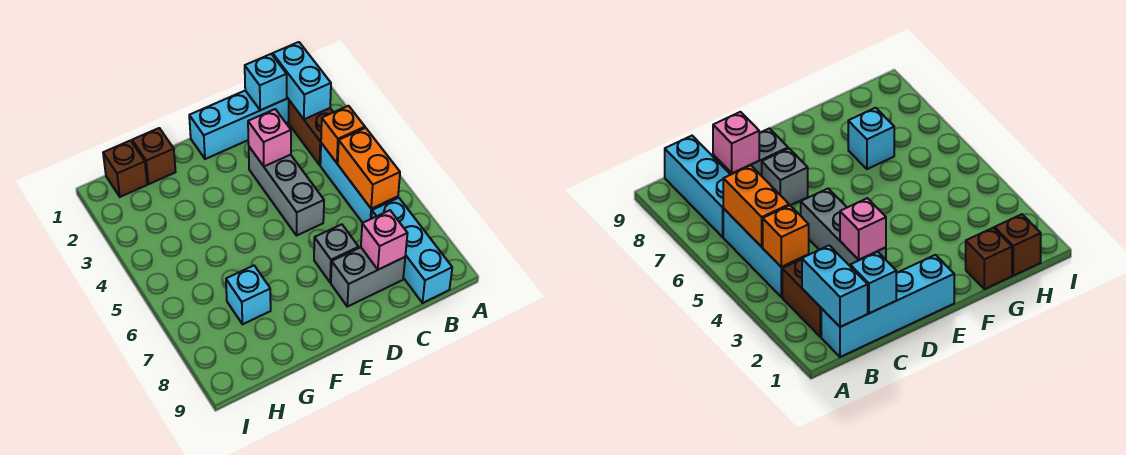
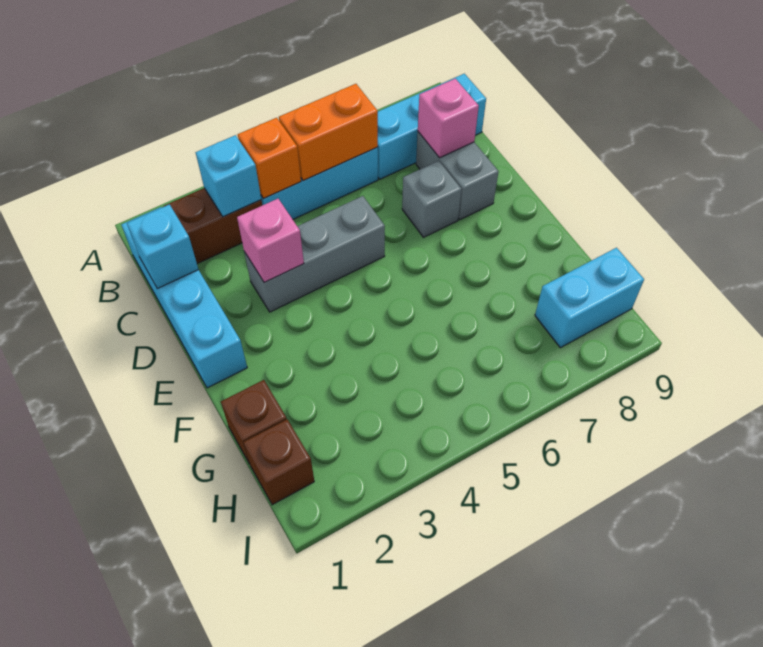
cyan 1x2 brick [273,42,331,119] -> cyan 1x2 brick moved to [535,248,644,348]
cyan 1x1 brick [226,266,271,324] -> cyan 1x1 brick moved to [196,135,261,217]

